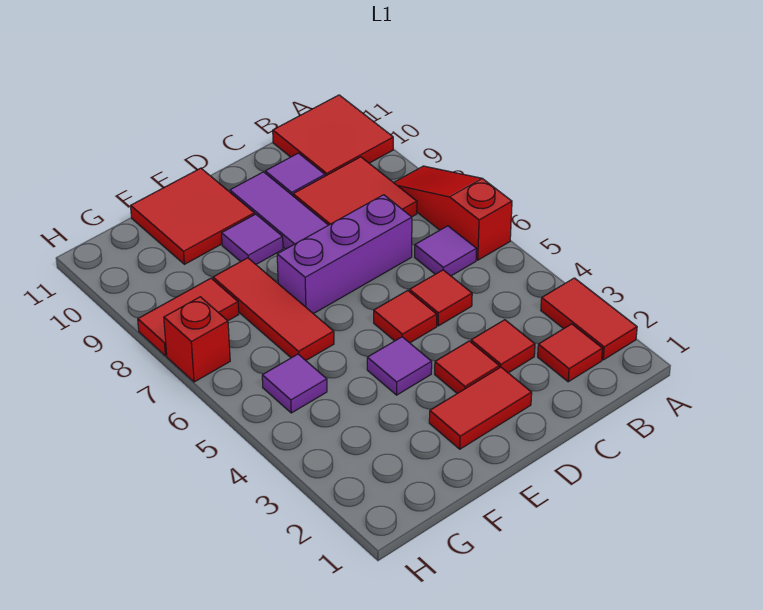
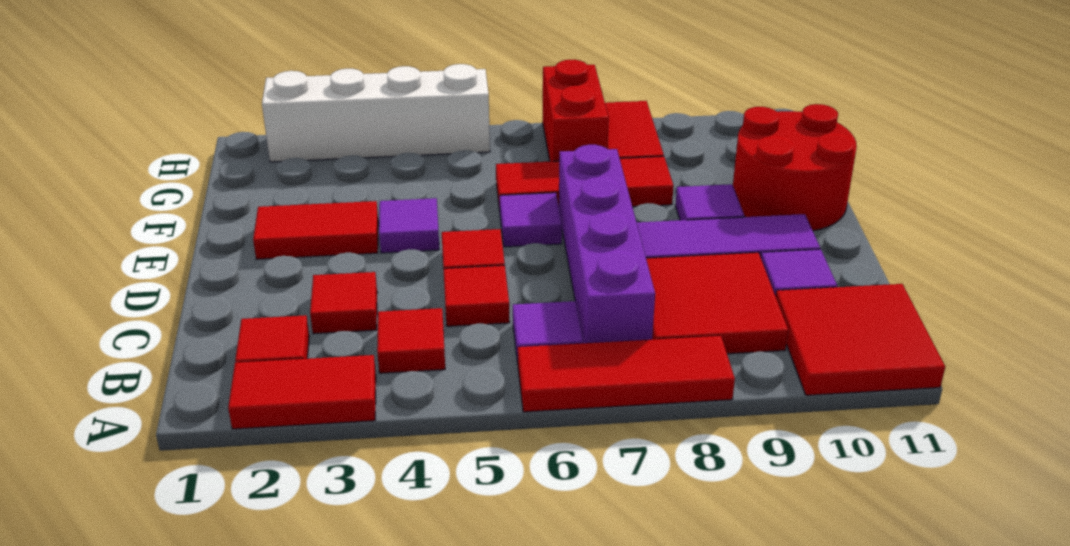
red 1x3 slope [394,166,512,260] -> red 1x3 tile [518,336,735,412]
purple 1x3 brick [277,195,412,314] -> purple 1x4 brick [559,145,655,343]
red 1x2 tile [429,367,532,449] -> red 1x2 tile turned to [253,201,378,259]
red 1x1 tile [435,341,499,393] -> red 1x1 tile moved to [377,308,445,373]
red 2x2 tile [131,168,255,264] -> red 2x2 round brick [733,104,857,231]
purple 1x1 tile [262,354,327,413] -> purple 1x1 tile moved to [500,193,562,247]
none -> white 1x4 brick [262,64,490,162]
red 1x1 brick [164,297,230,382] -> red 1x2 brick [543,60,609,162]

